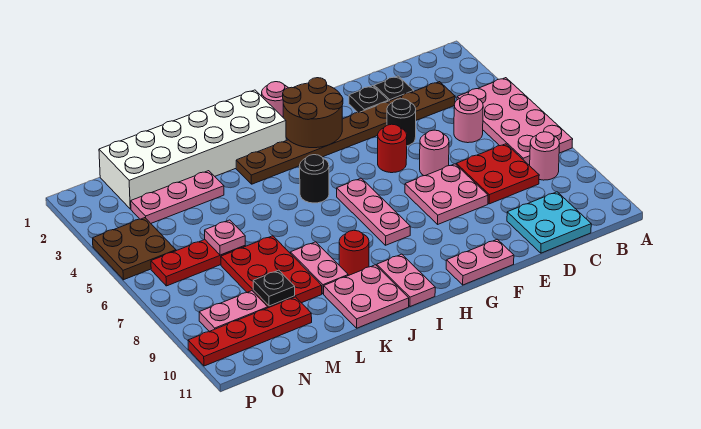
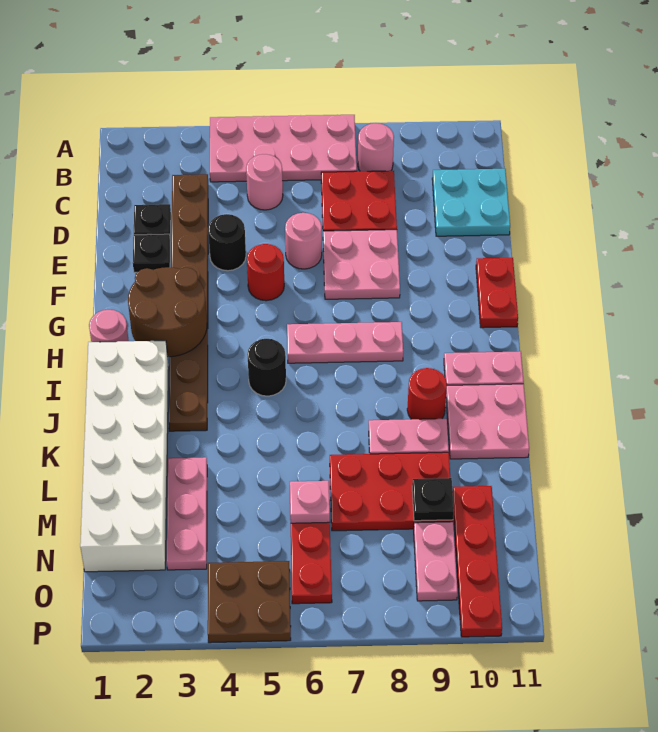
pink 1x2 plate [446,239,514,285] -> red 1x2 plate [476,258,518,328]

